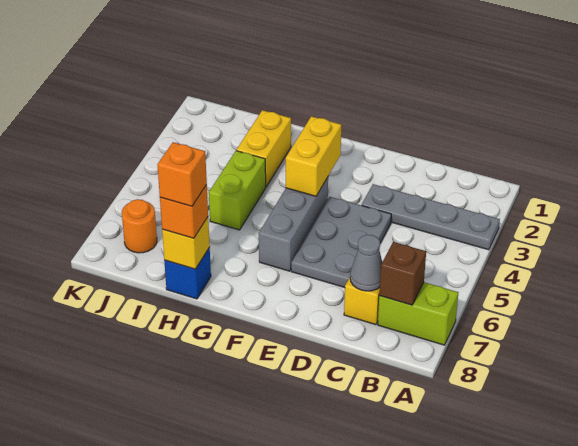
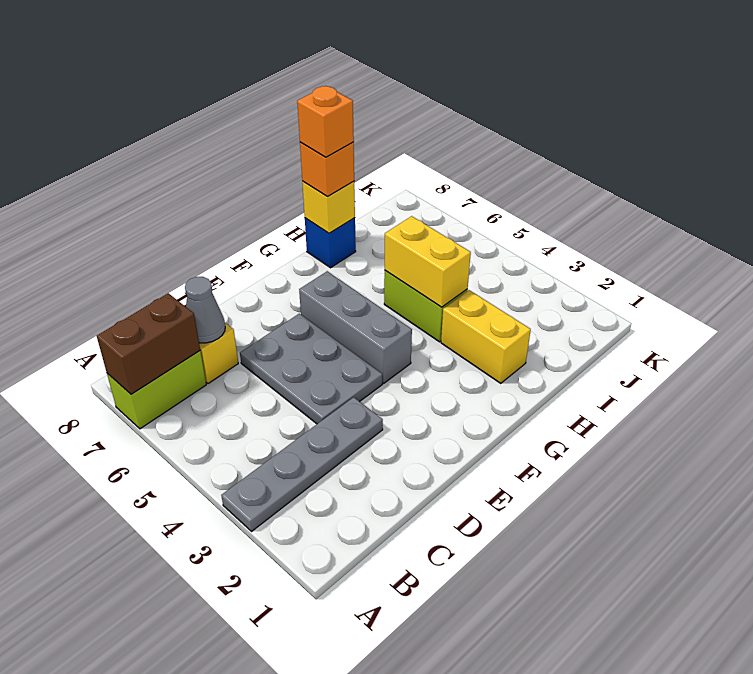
brown 1x1 brick [379,242,426,305] -> brown 1x2 brick [97,293,200,394]
yellow 1x2 brick [286,116,341,196] -> yellow 1x2 brick moved to [385,216,471,307]
orange 1x1 round brick [122,199,157,253] -> none

